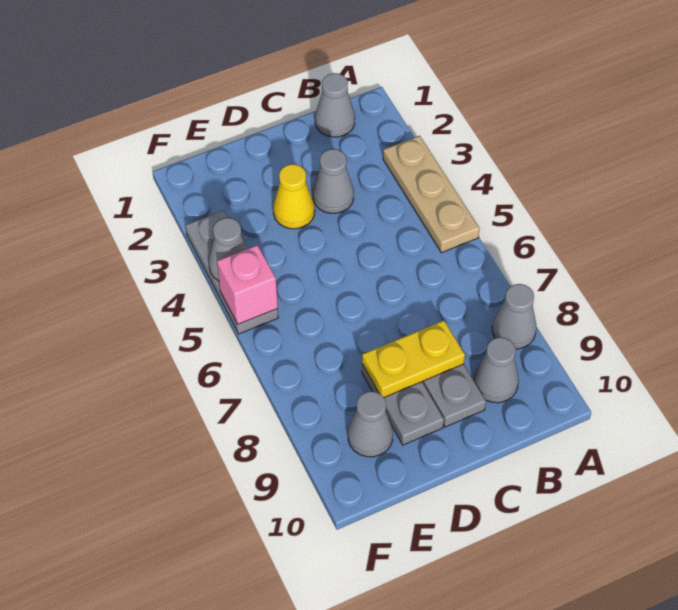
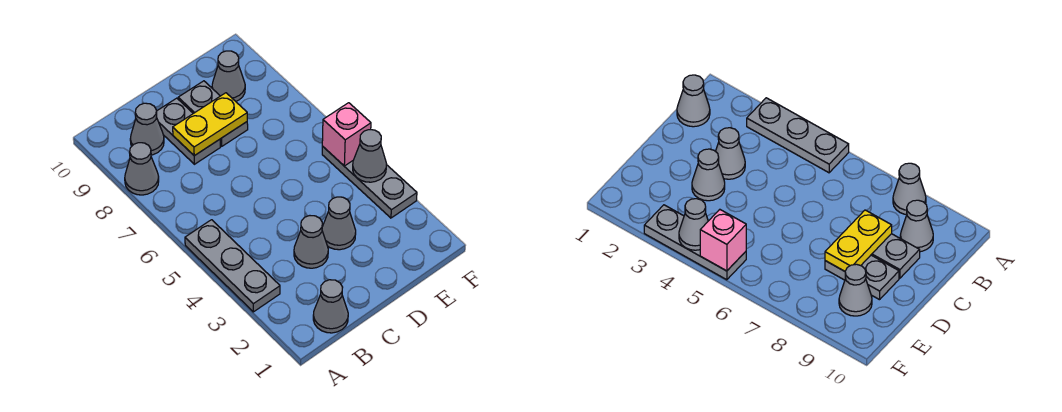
tan 1x3 plate [383,136,480,253] -> grey 1x3 plate [185,220,280,312]
yellow 1x1 cone [273,164,315,229] -> grey 1x1 cone [322,197,356,250]

